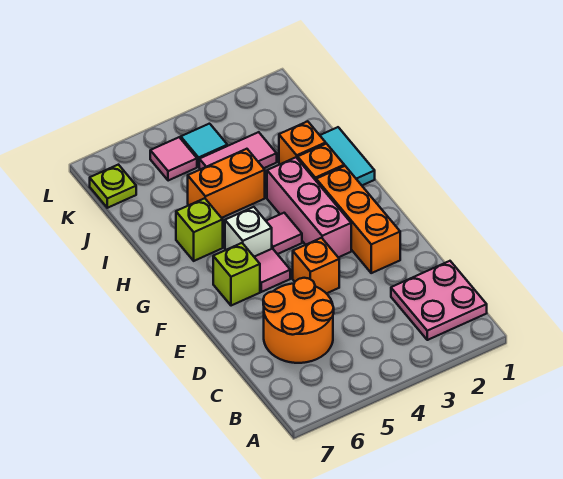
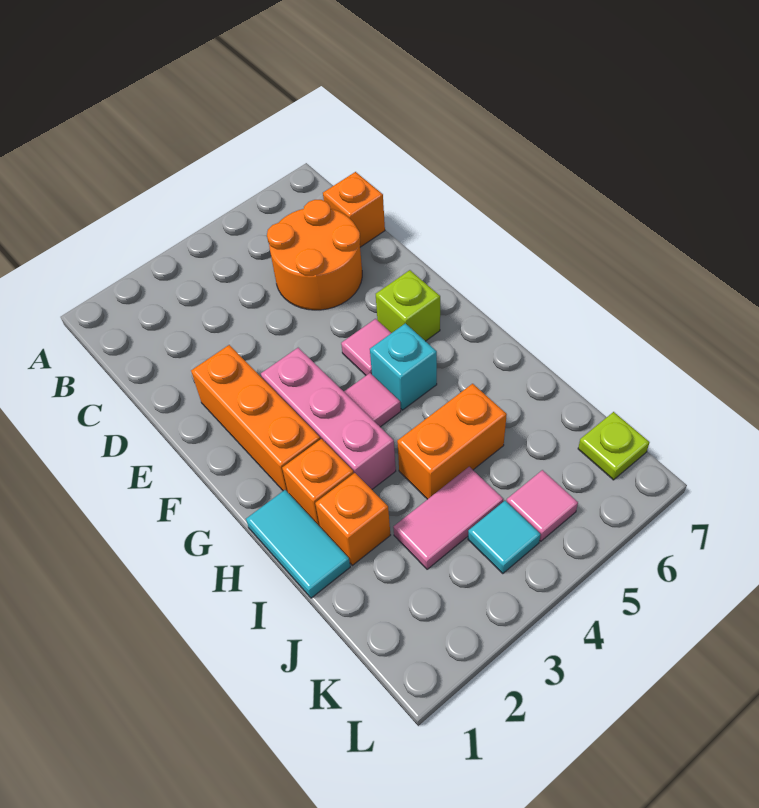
pink 2x2 plate [391,261,487,340] -> none
orange 1x1 brick [293,238,339,294] -> orange 1x1 brick moved to [323,172,385,247]
white 1x1 brick [225,207,272,257] -> cyan 1x1 brick [370,323,437,410]
lime 1x1 brick [176,198,223,261] -> none

